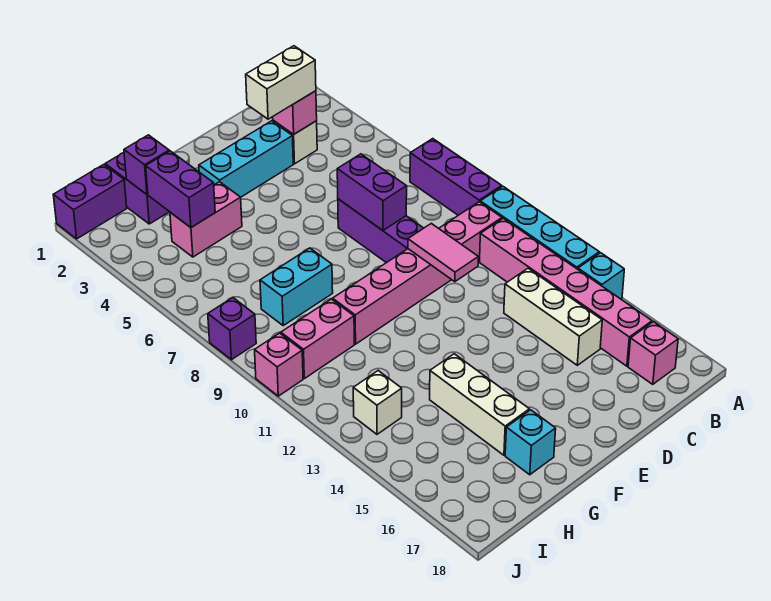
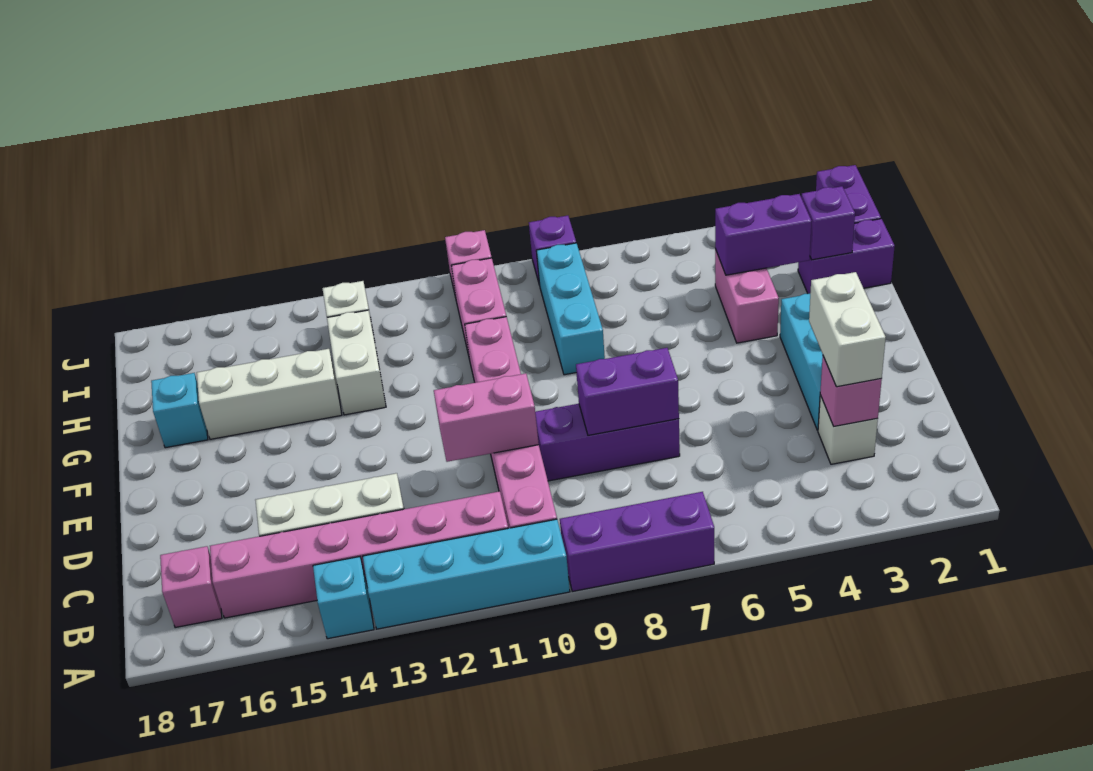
pink 1x2 tile [408,223,478,282] -> pink 1x2 brick [434,373,539,462]
cyan 1x2 brick [260,248,333,325] -> cyan 1x3 brick [536,243,605,375]
none -> white 1x2 brick [327,310,386,415]

